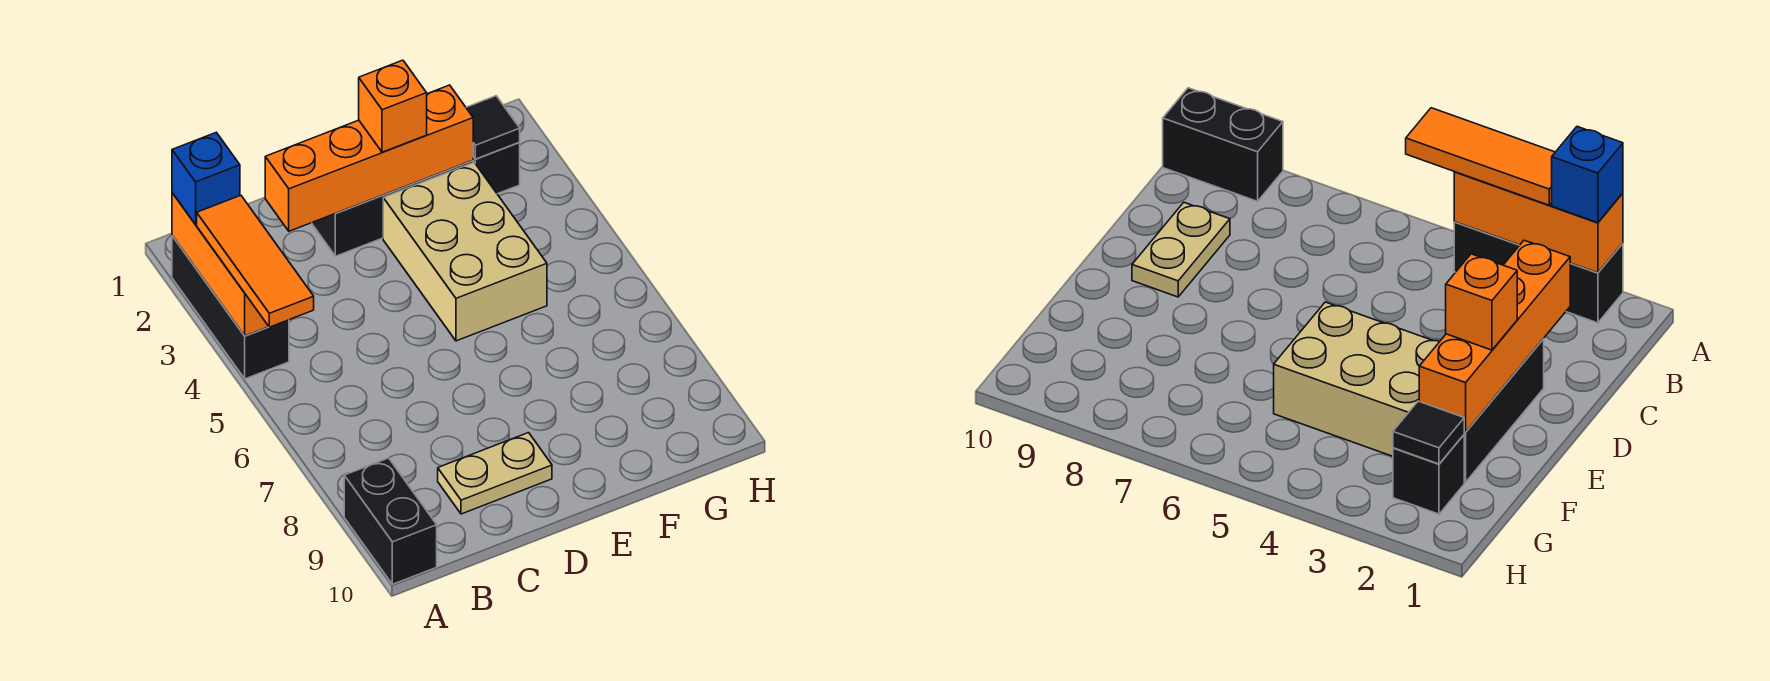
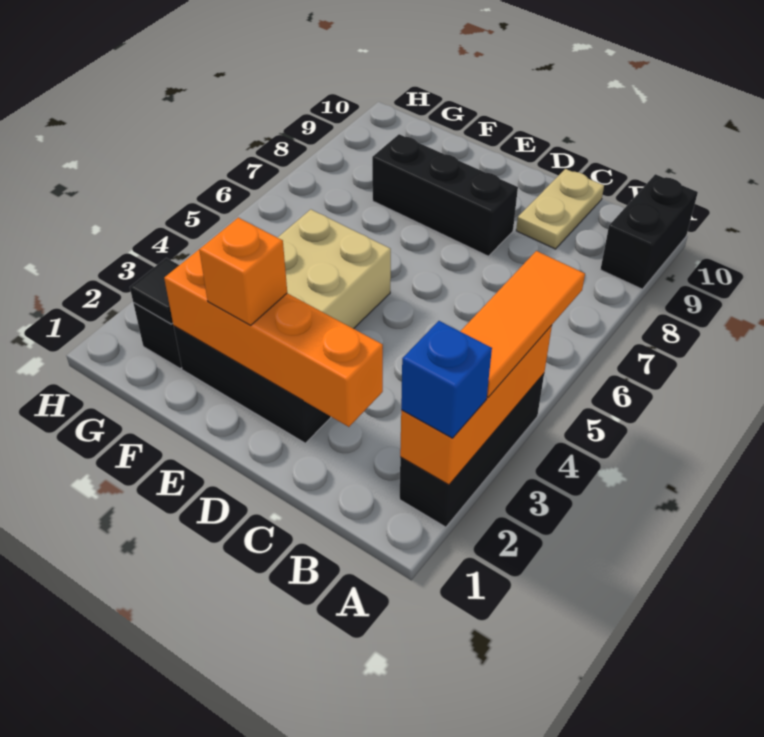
tan 1x2 plate [438,433,552,514] -> tan 1x2 plate turned to [516,169,604,249]
none -> black 1x3 brick [372,134,518,256]

